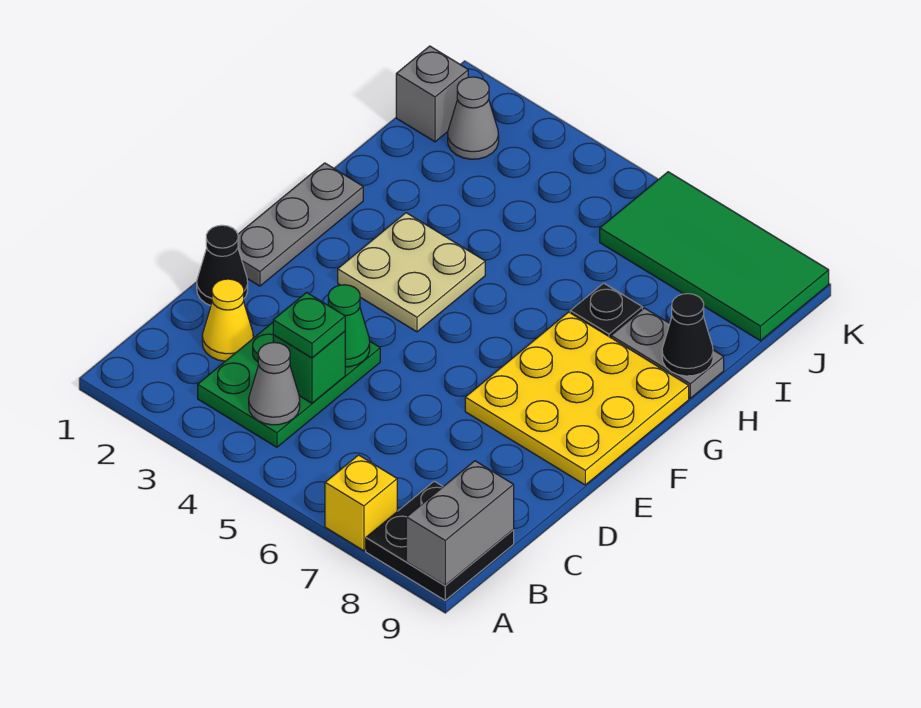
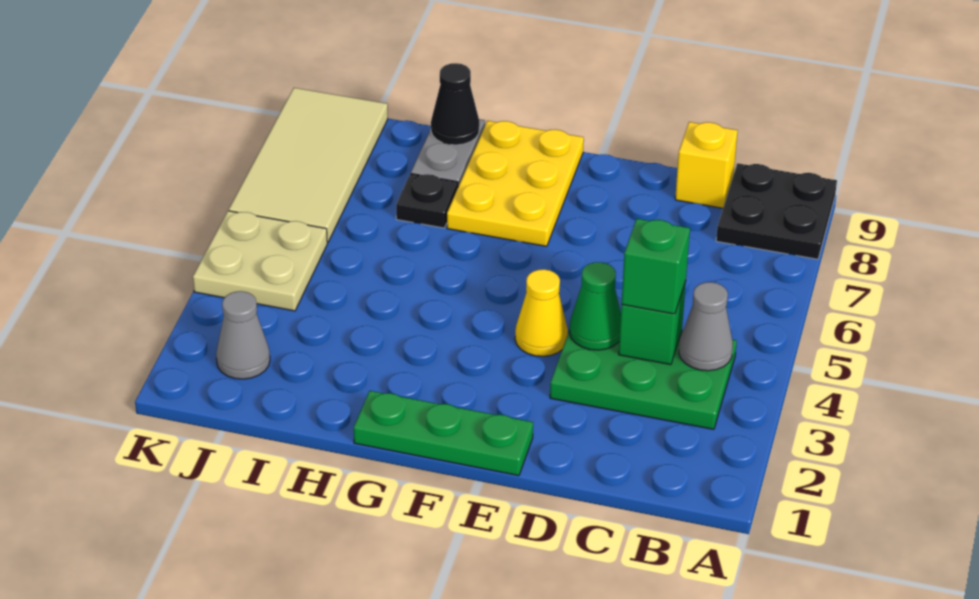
yellow 1x1 brick [325,455,397,551] -> yellow 1x1 brick moved to [675,122,738,208]
grey 1x2 brick [406,461,514,585] -> none
yellow 1x1 cone [202,279,253,361] -> yellow 1x1 cone moved to [515,269,568,356]
green 1x1 plate [273,293,345,358] -> green 1x1 brick [622,219,690,314]
black 1x1 cone [197,225,248,306] -> none
grey 1x3 plate [238,163,363,286] -> green 1x3 plate [354,391,533,476]
yellow 3x3 plate [465,312,689,485] -> yellow 2x3 plate [447,121,584,246]
tan 2x2 plate [338,213,485,332] -> tan 2x2 plate moved to [193,211,327,311]
grey 1x1 brick [396,46,468,142] -> none
green 2x4 tile [600,172,829,341] -> tan 2x4 tile [229,88,388,243]

